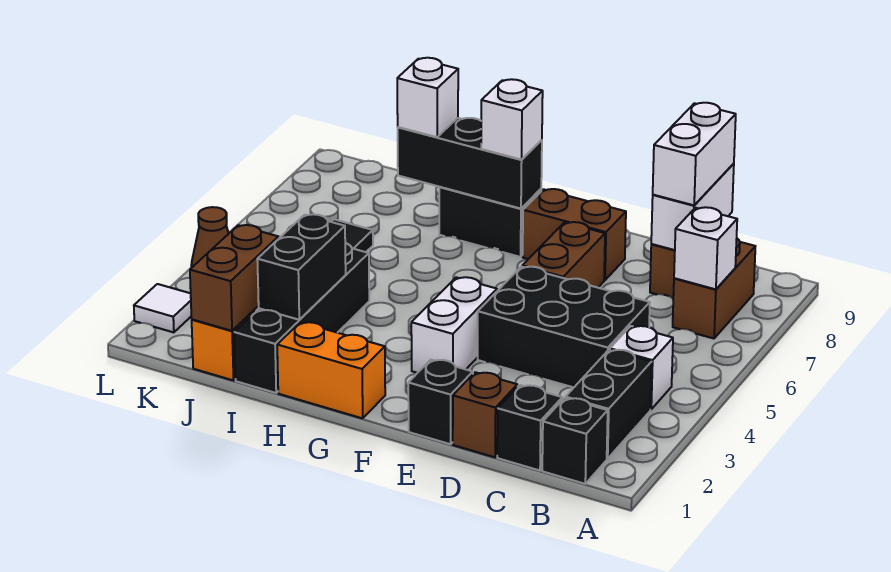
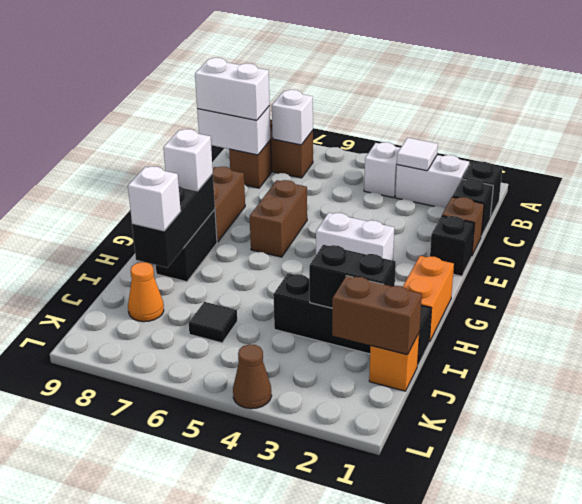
black 1x2 brick [566,350,652,459] -> white 1x2 brick [395,155,469,208]
black 2x3 brick [478,267,650,387] -> none
brown 1x2 brick [522,222,605,288] -> brown 1x2 brick turned to [250,180,307,257]
none -> orange 1x1 cone [128,262,164,322]
white 1x1 tile [134,284,191,332] -> white 1x1 tile moved to [397,138,438,171]

